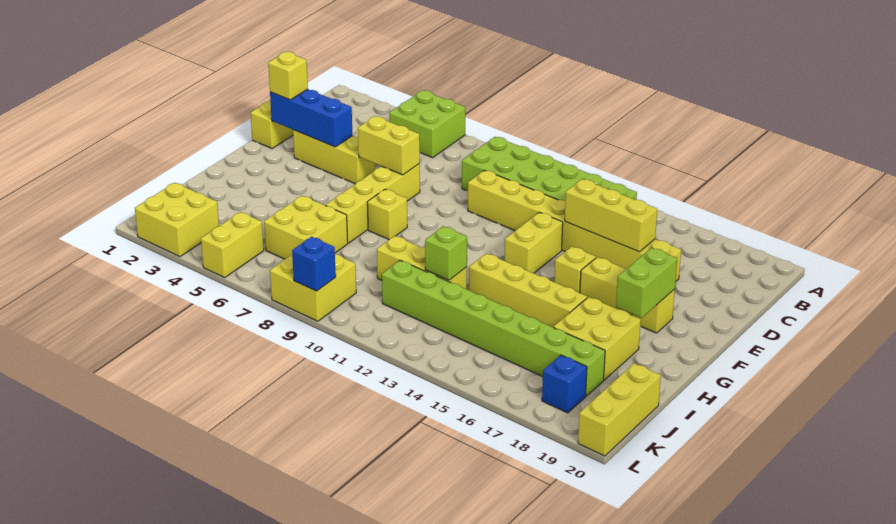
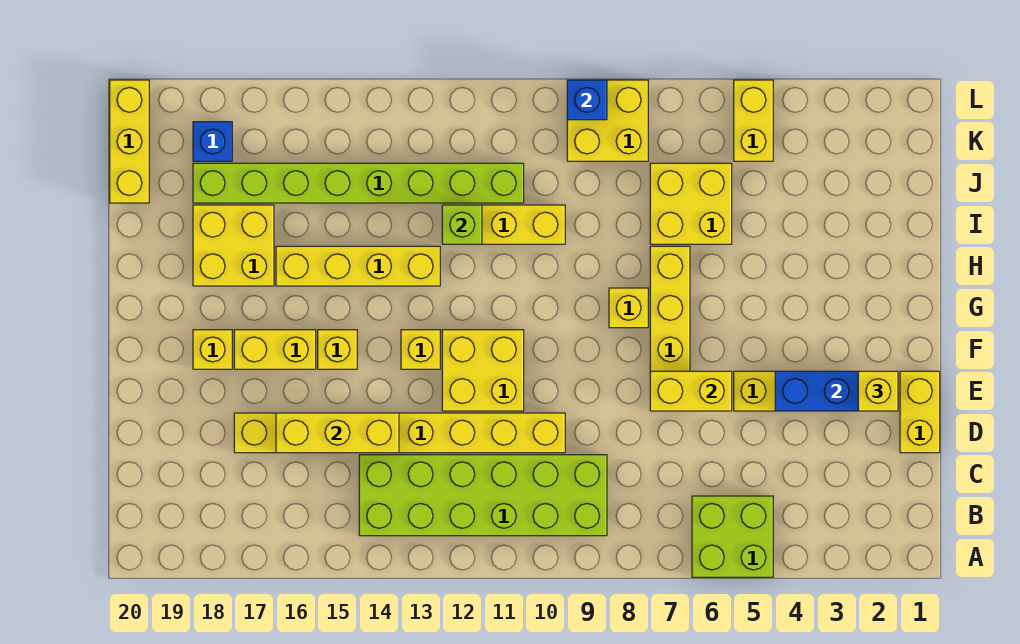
yellow 1x2 brick [505,212,563,273] -> yellow 1x1 brick [401,330,440,369]
lime 1x2 brick [616,248,677,318] -> none
yellow 2x2 brick [135,183,219,257] -> yellow 2x2 brick moved to [442,330,524,411]

